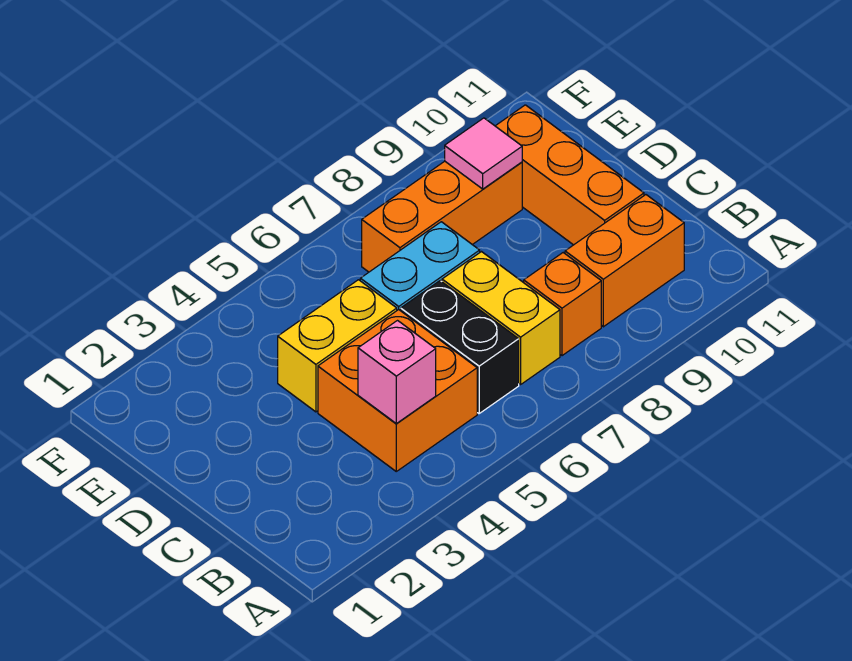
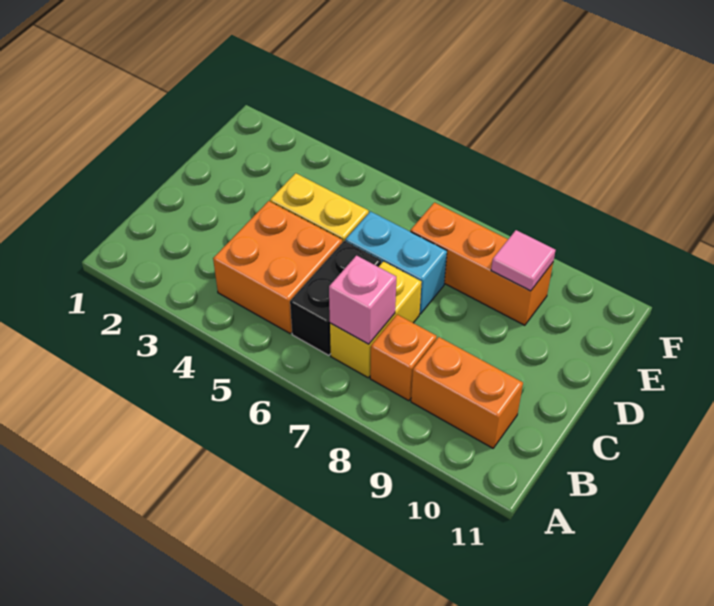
pink 1x1 brick [358,321,436,423] -> pink 1x1 brick moved to [329,256,396,344]
orange 1x3 brick [496,105,644,245] -> none

